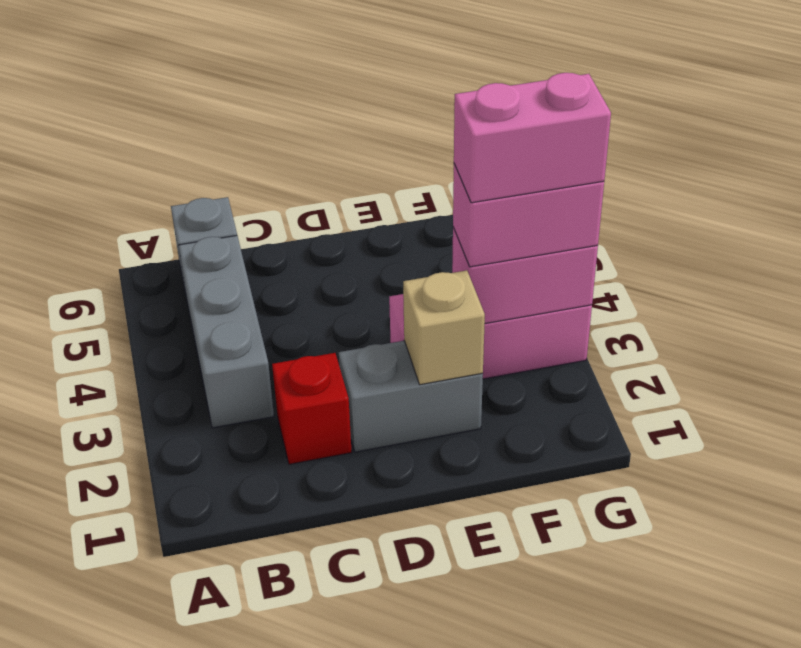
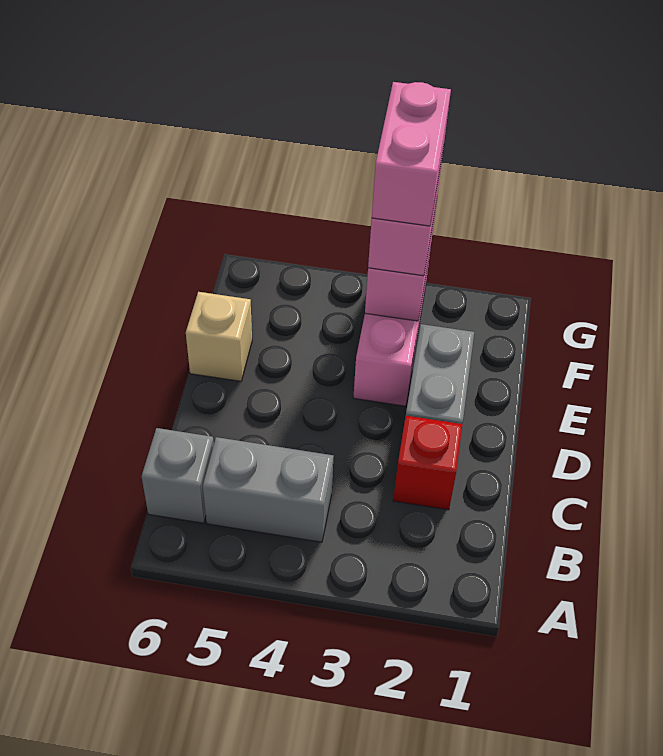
grey 1x3 brick [179,236,274,428] -> grey 1x2 brick [203,437,334,542]
tan 1x1 brick [403,270,485,385] -> tan 1x1 brick moved to [186,292,252,381]

